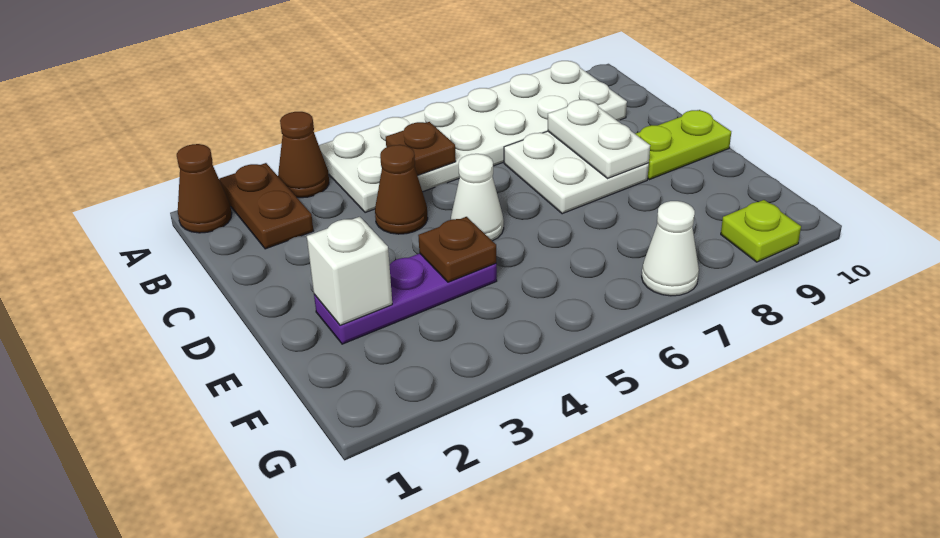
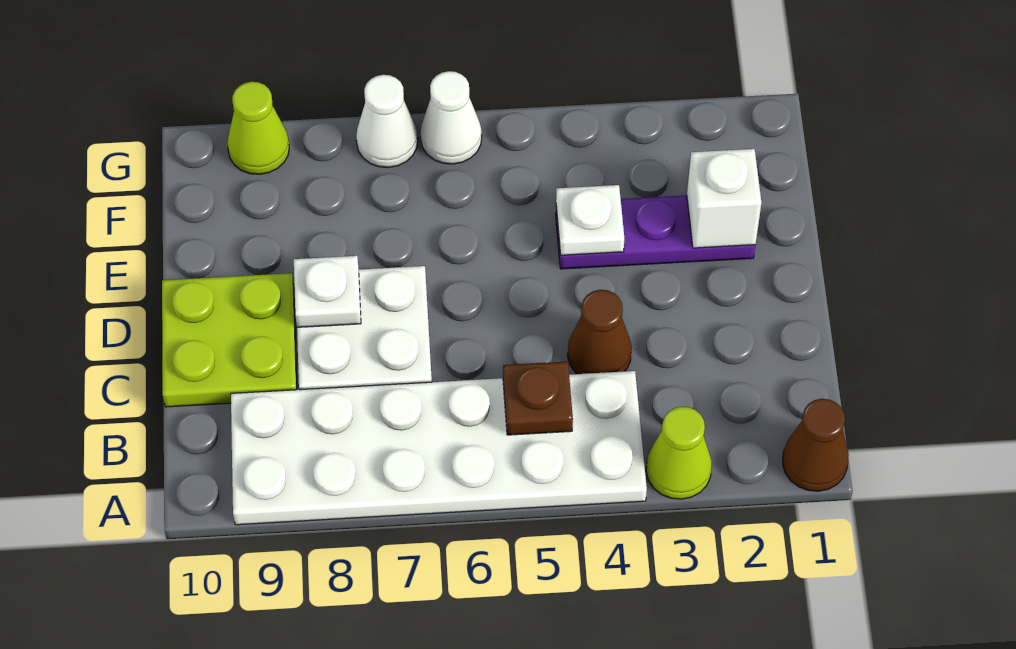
brown 1x2 plate [219,163,313,249] -> none
brown 1x1 cone [278,112,329,198] -> lime 1x1 cone [646,407,712,499]
white 1x2 plate [548,99,650,178] -> white 1x1 plate [294,256,361,327]
white 1x1 cone [451,154,504,241] -> white 1x1 cone moved to [421,71,482,164]
lime 1x2 plate [635,110,731,179] -> lime 2x2 plate [162,273,297,407]
brown 1x1 plate [418,217,496,282] -> white 1x1 plate [556,185,624,255]
lime 1x1 plate [721,200,801,262] -> lime 1x1 cone [227,82,289,174]

